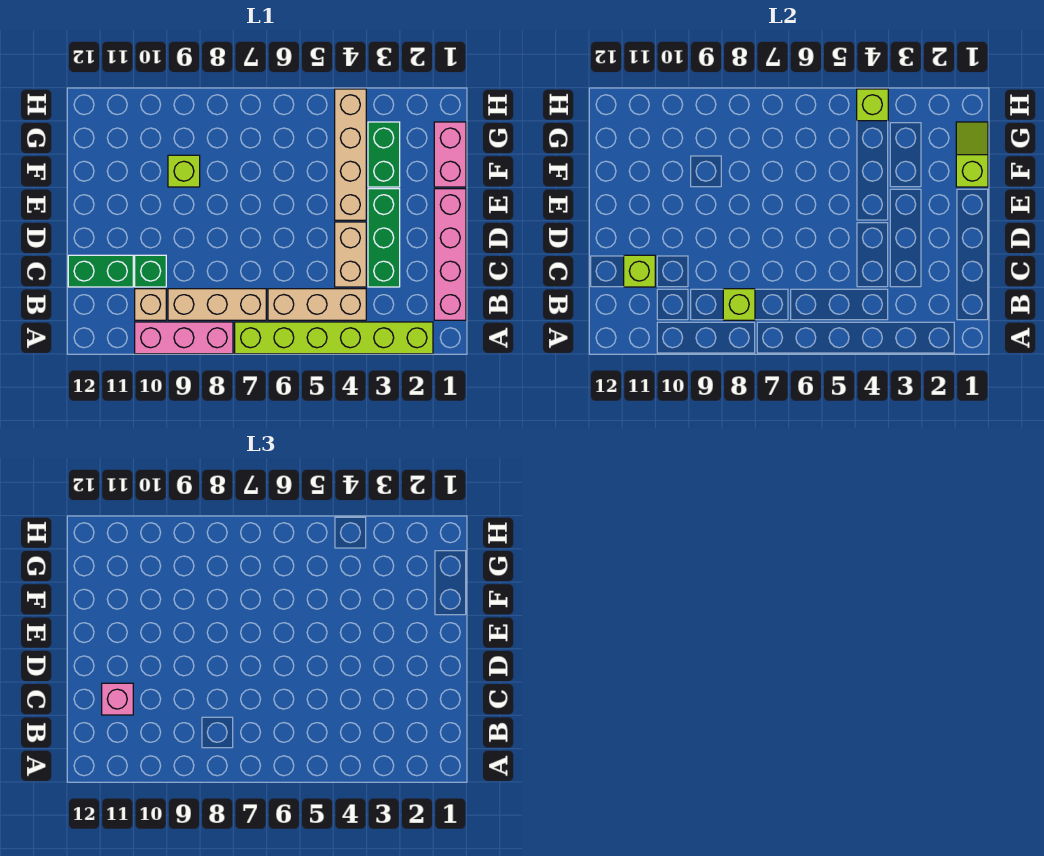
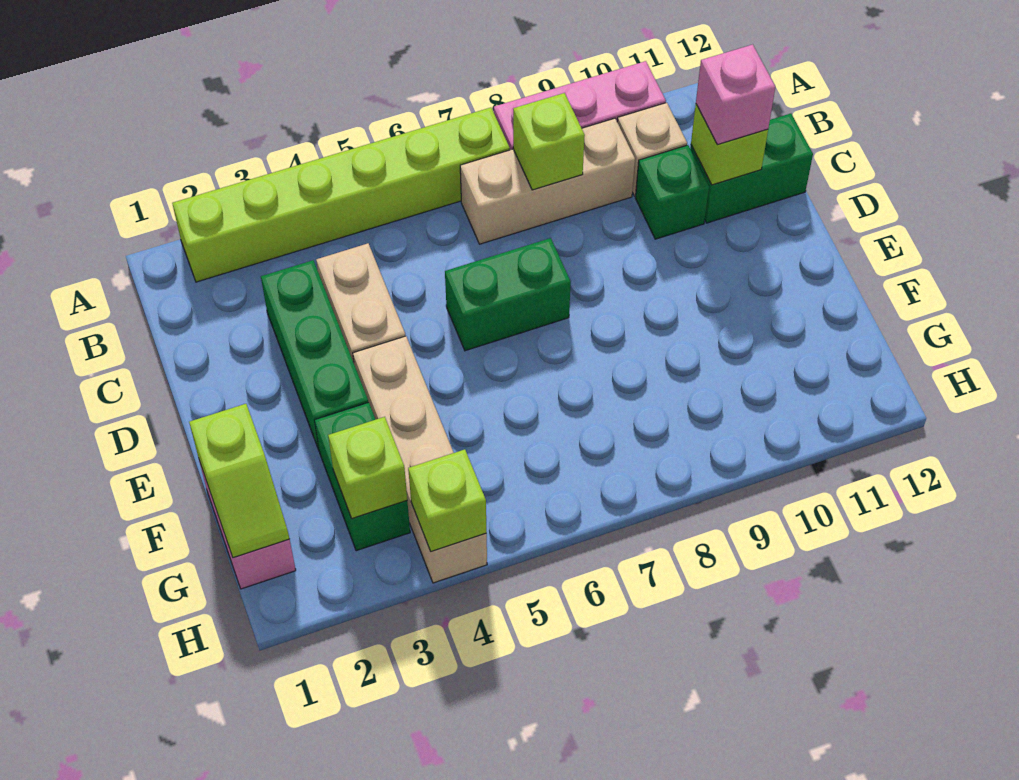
pink 1x4 brick [434,189,466,320] -> none
tan 1x3 brick [268,289,366,320] -> none
none -> green 1x2 brick [445,238,571,351]
lime 1x1 brick [168,155,200,187] -> lime 1x1 brick moved to [328,417,407,519]

